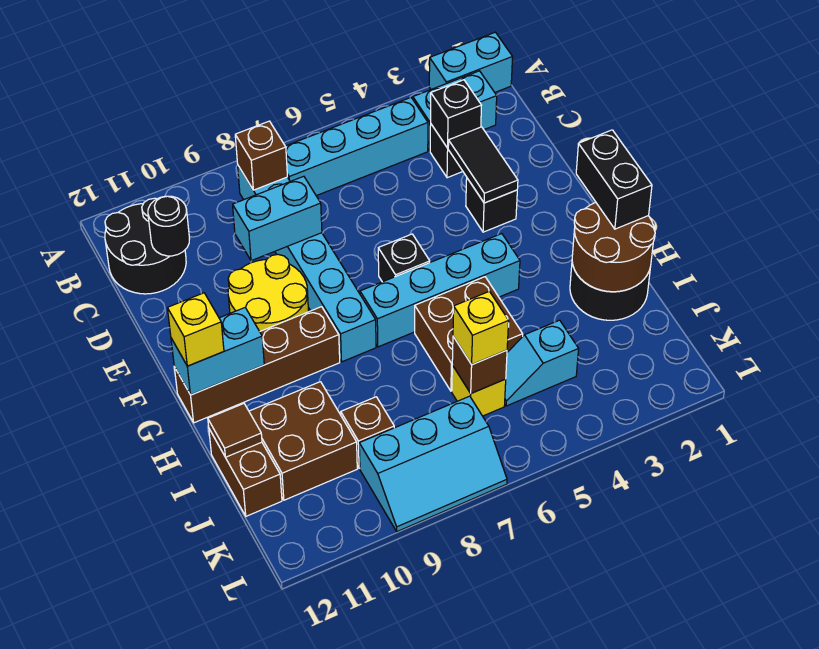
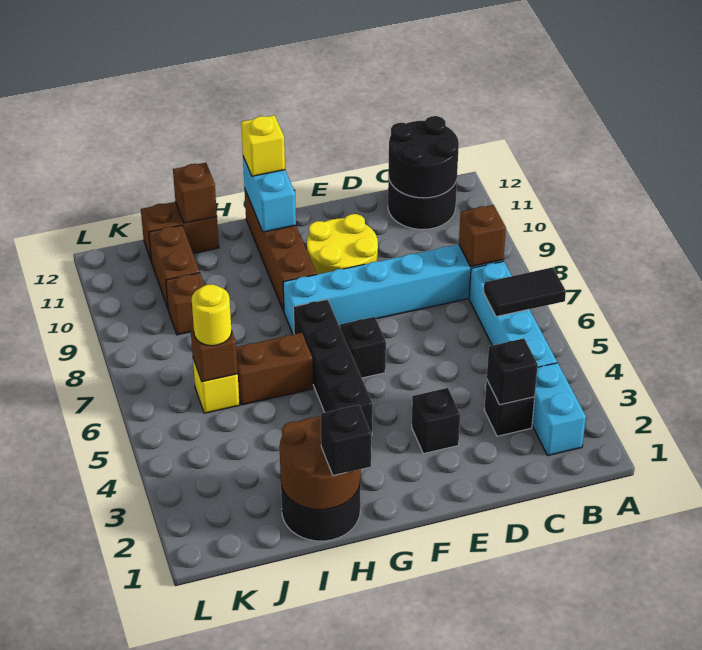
cyan 1x2 brick [429,32,513,92] -> none
black 1x1 round brick [148,196,190,256] -> black 2x2 round brick [388,116,459,198]
black 1x2 tile [448,127,518,203] -> black 1x2 tile moved to [484,267,566,317]
cyan 1x2 brick [233,176,322,261] -> none
black 1x2 brick [576,130,652,229] -> black 1x1 brick [321,405,371,476]
cyan 1x4 brick [360,234,520,347] -> black 1x4 brick [293,299,373,435]
brown 2x2 brick [415,277,523,391] -> brown 1x2 brick [236,333,313,405]
brown 2x2 brick [249,382,357,500] -> brown 1x2 brick [149,225,200,308]
brown 1x1 tile [208,404,262,457] -> brown 1x1 brick [173,163,217,223]
cyan 1x2 slope [505,320,579,406] -> none
yellow 1x1 brick [453,291,509,365] -> yellow 1x1 round brick [192,284,232,346]
cyan 2x3 slope [359,396,507,532] -> none

